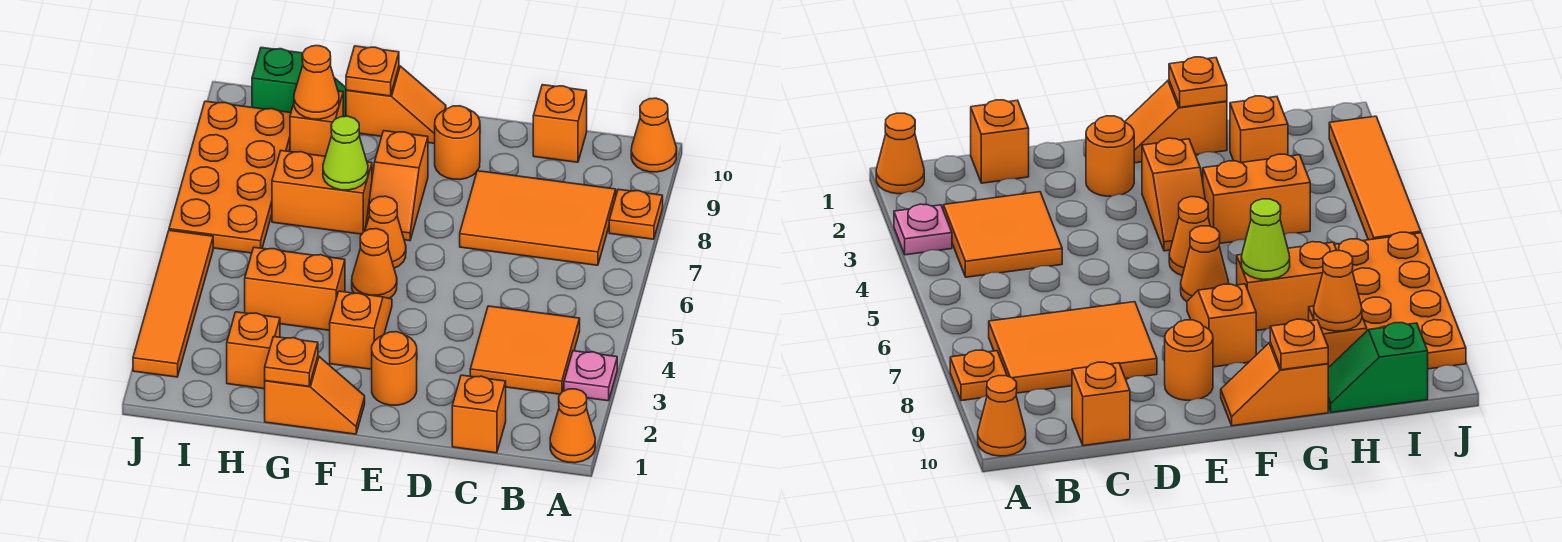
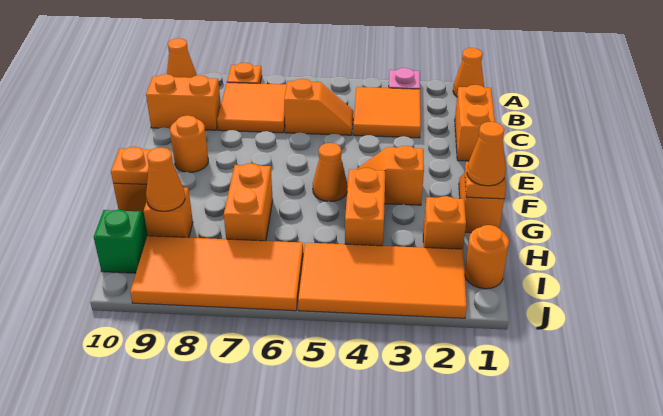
orange 2x3 tile [460,171,616,265] -> orange 2x2 tile [217,82,287,133]
orange 1x1 brick [452,375,506,453] -> orange 1x2 brick [455,85,495,161]
orange 1x1 brick [533,85,587,162] -> orange 1x2 brick [146,74,221,130]
orange 1x1 round brick [372,332,417,405] -> orange 1x1 round brick moved to [465,225,509,289]
orange 1x1 cone [365,196,406,268] -> orange 1x1 cone moved to [467,122,506,186]
orange 1x2 slope [366,131,428,241] -> orange 1x2 slope moved to [284,79,353,135]
lime 1x1 cone [323,116,368,190] -> none
orange 2x4 plate [169,101,291,253] -> orange 2x4 tile [130,236,303,311]
orange 1x4 tile [133,230,213,377] -> orange 2x4 tile [298,243,467,318]

